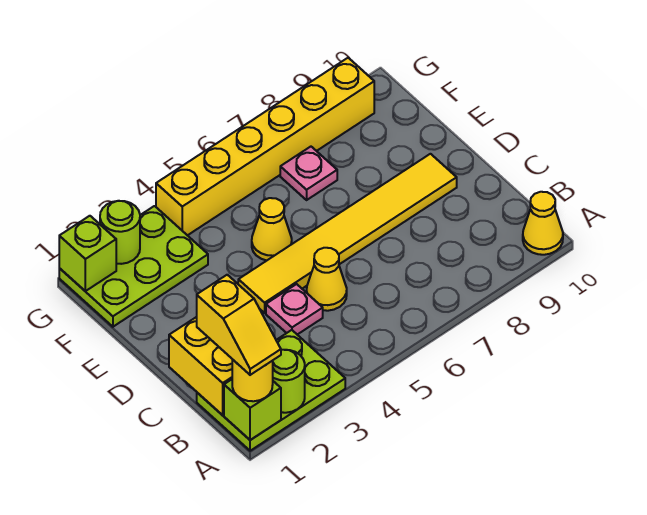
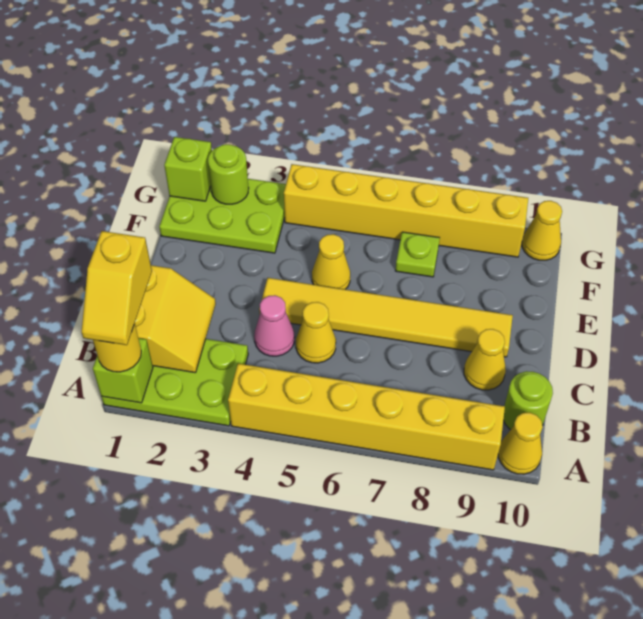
lime 1x1 round brick [273,350,305,413] -> lime 1x1 round brick moved to [503,371,553,430]
none -> yellow 1x6 brick [228,364,505,470]
pink 1x1 plate [266,284,323,335] -> pink 1x1 cone [254,295,295,356]
none -> yellow 1x1 cone [464,329,506,390]
pink 1x1 plate [280,147,337,200] -> lime 1x1 plate [395,232,440,277]
none -> yellow 1x1 cone [522,201,562,260]

